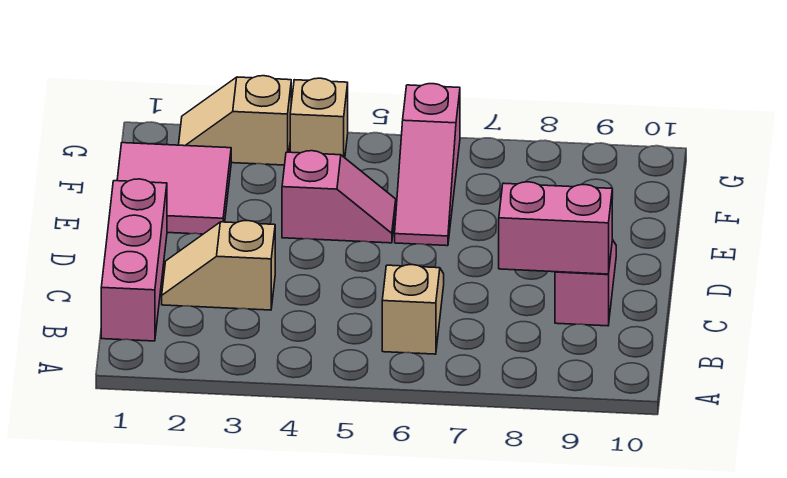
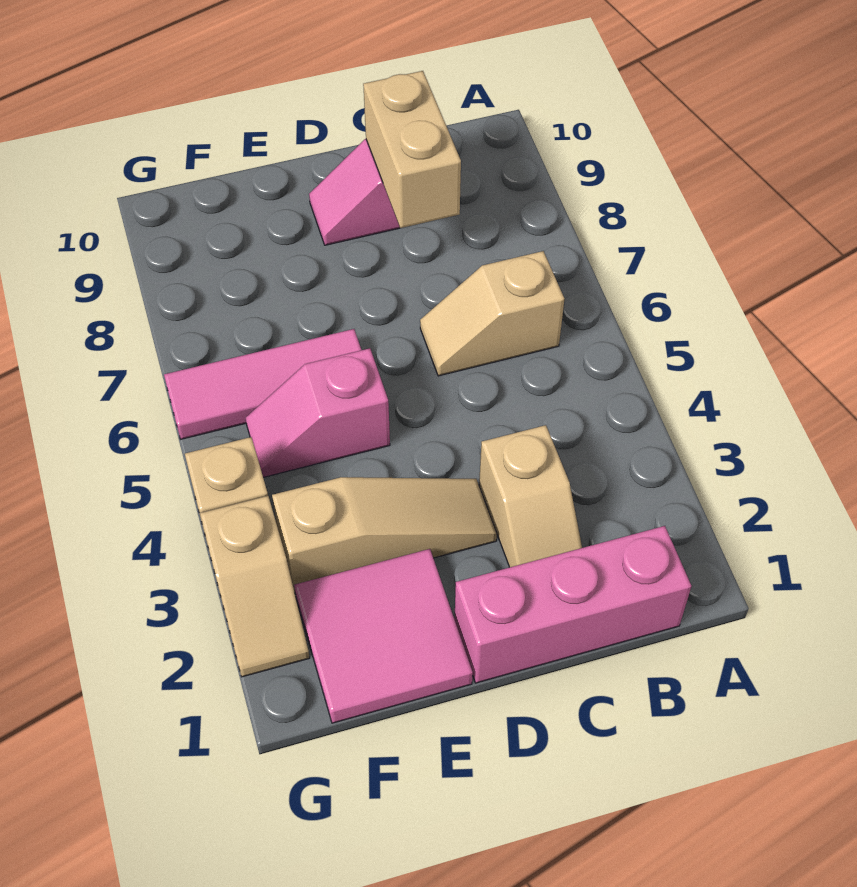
pink 1x2 brick [499,182,612,274] -> tan 1x2 brick [363,71,461,228]
none -> tan 1x3 slope [272,477,497,592]
pink 1x2 slope [282,151,396,243] -> pink 1x2 slope turned to [246,348,390,477]
pink 1x3 slope [395,84,460,246] -> pink 1x3 tile [164,329,361,439]

